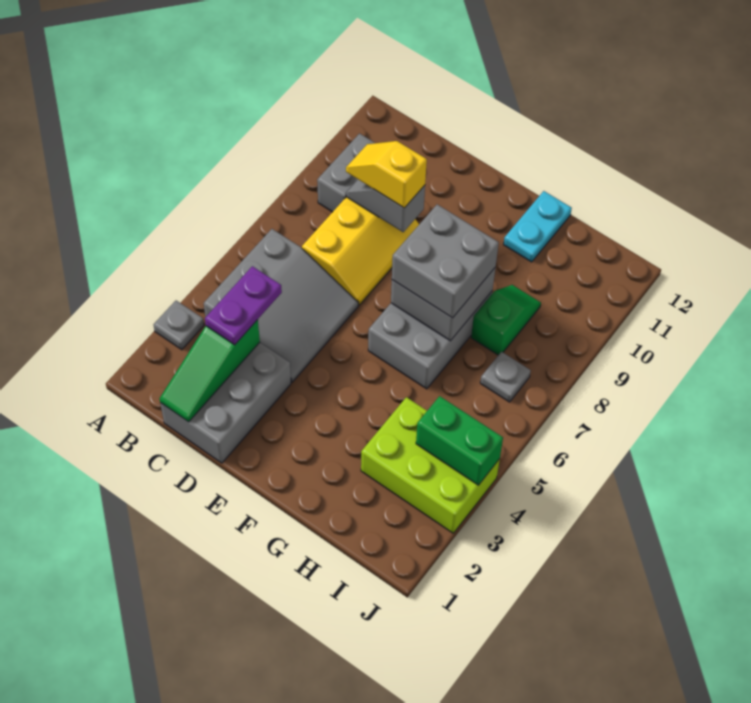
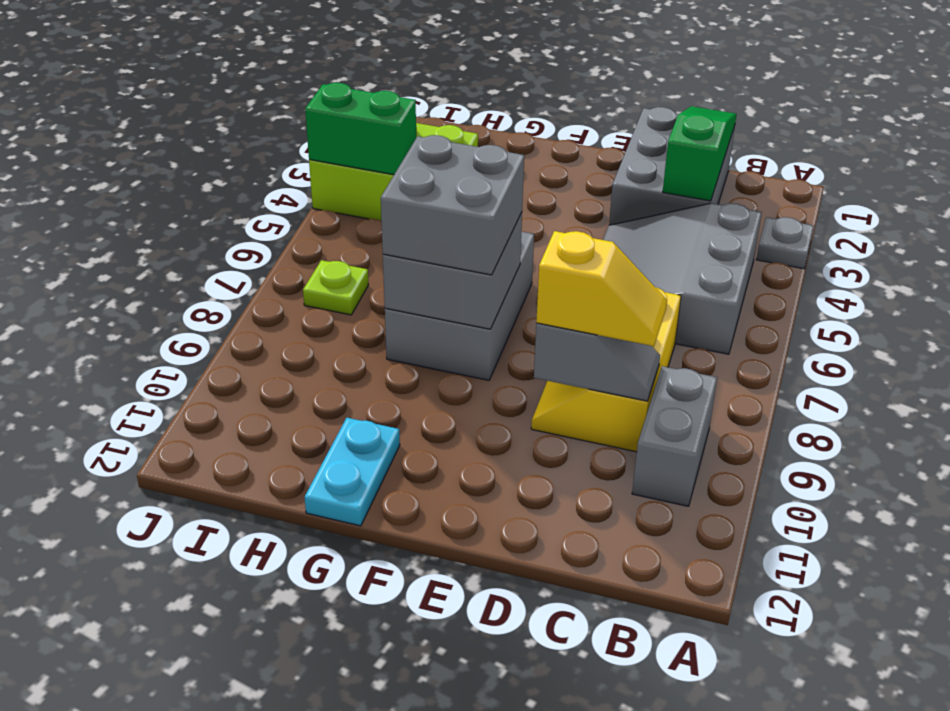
purple 1x2 plate [205,266,282,345] -> none
green 1x2 slope [471,285,541,355] -> none
grey 1x1 plate [480,352,531,402] -> lime 1x1 plate [303,260,368,315]

